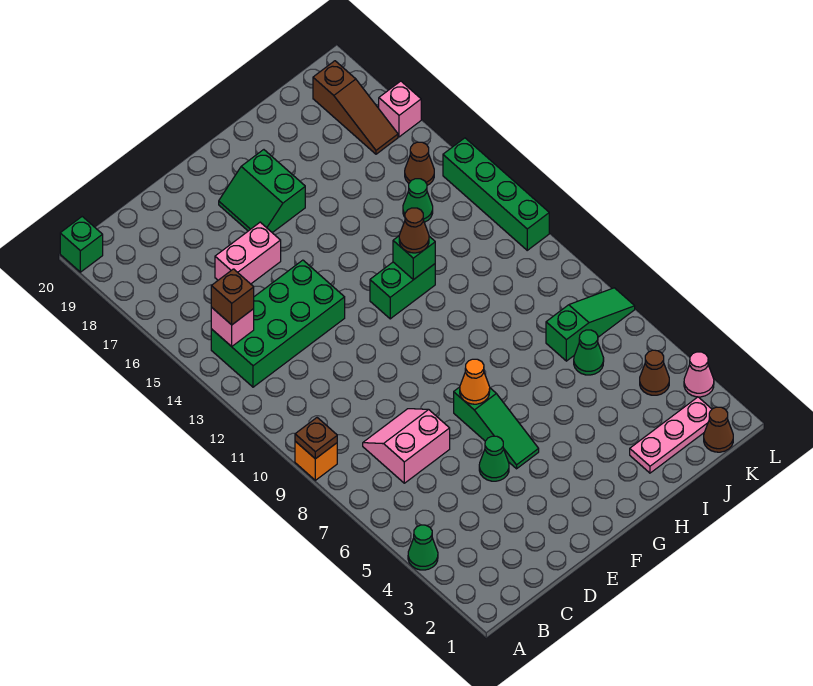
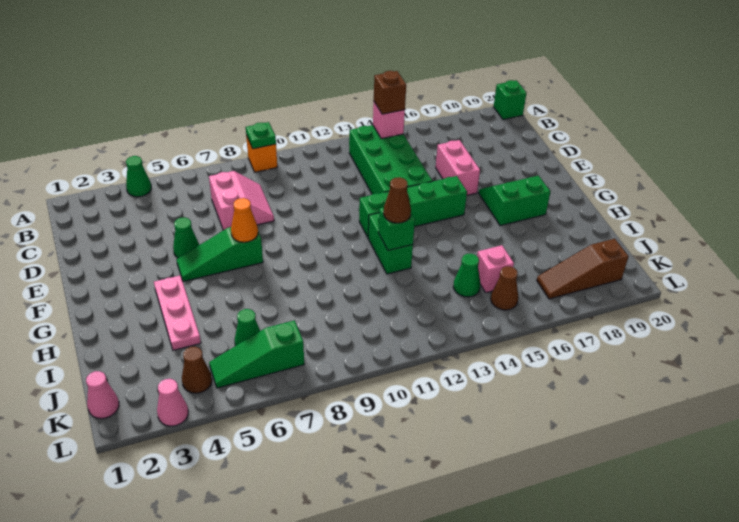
brown 1x1 plate [295,418,337,459] -> green 1x1 plate [246,122,276,149]
pink 1x3 plate [630,397,712,473] -> pink 1x3 plate moved to [154,276,201,350]
green 1x3 slope [546,288,635,361] -> green 1x3 slope turned to [209,320,304,388]
brown 1x1 cone [704,407,733,452] -> pink 1x1 cone [86,371,119,419]
green 1x4 brick [443,138,549,250] -> green 1x4 brick moved to [359,176,467,237]
pink 1x1 brick [379,81,421,137] -> pink 1x1 brick moved to [477,245,514,293]

